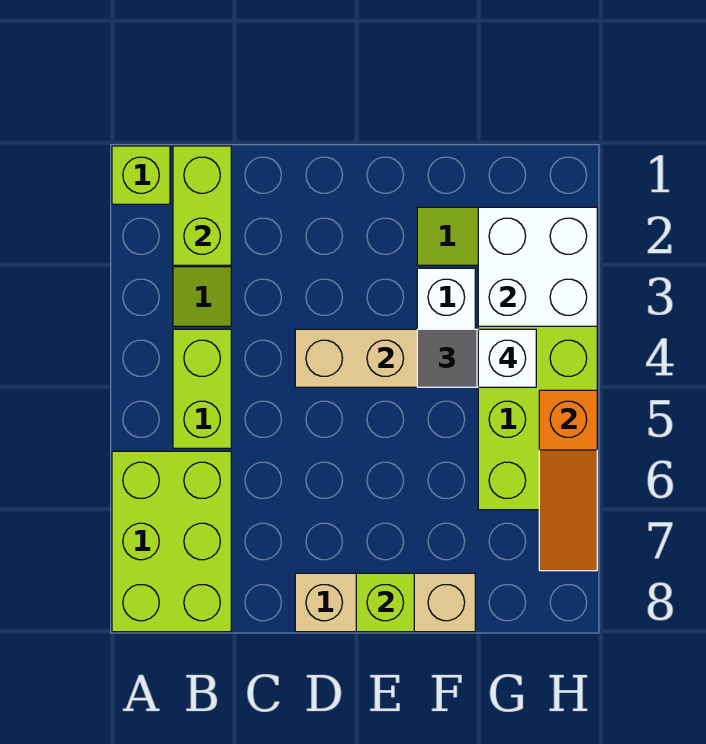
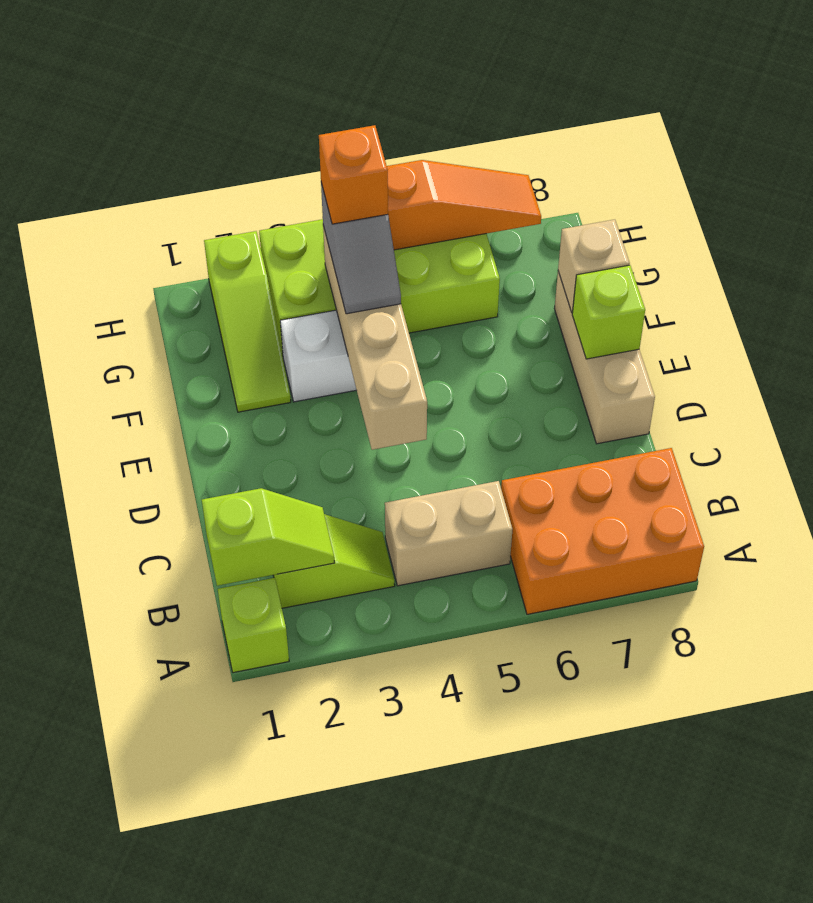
lime 2x3 brick [112,451,231,632] -> orange 2x3 brick [501,448,704,614]
lime 1x2 brick [173,146,231,265] -> lime 1x2 slope [202,488,334,586]
lime 1x2 brick [173,329,231,448] -> tan 1x2 brick [385,481,513,586]
none -> tan 1x1 brick [558,220,630,313]
white 2x2 brick [478,207,597,326] -> none
white 1x1 brick [478,329,536,387] -> orange 1x1 brick [319,125,388,224]

